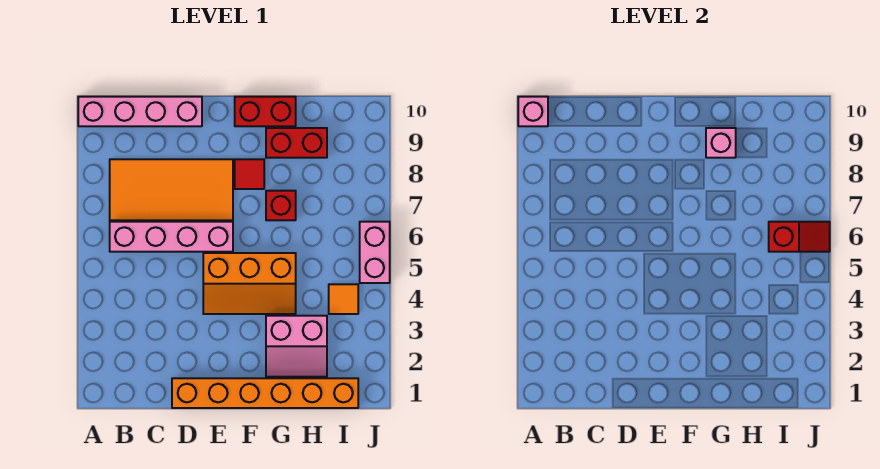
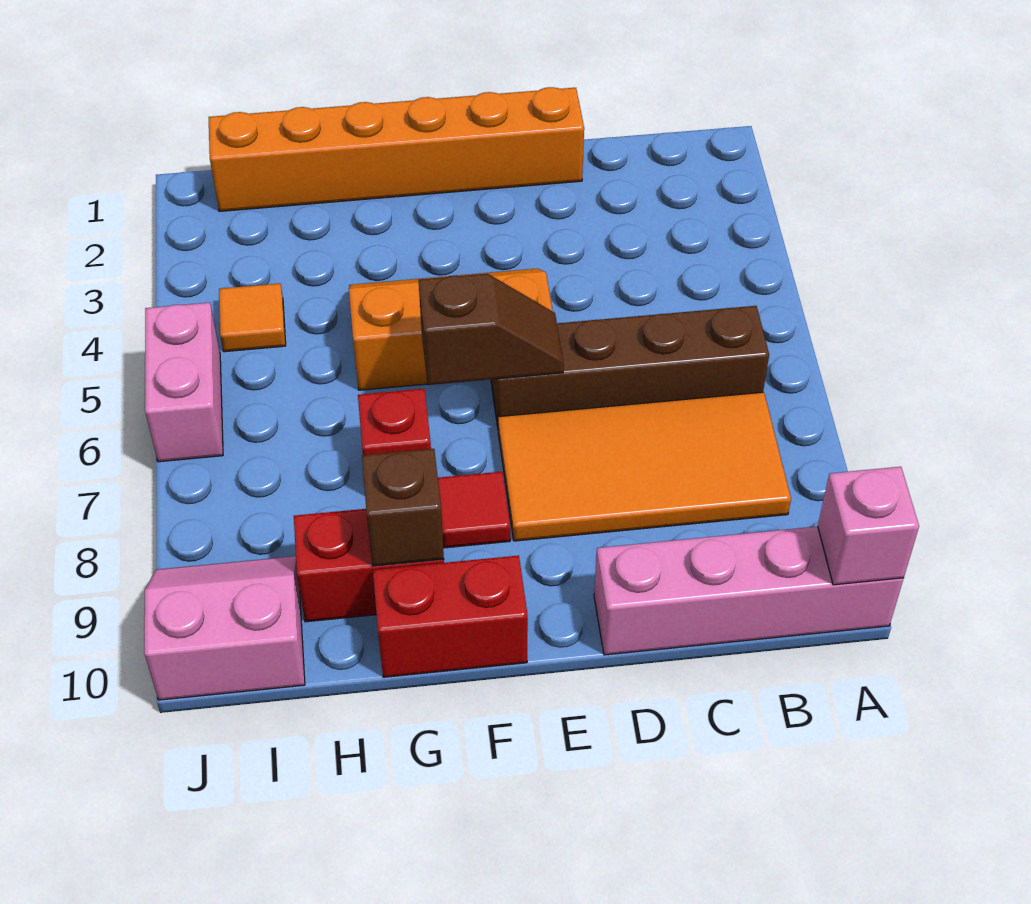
pink 1x4 brick [110,222,233,252] -> brown 1x4 brick [491,306,769,427]
none -> brown 1x2 slope [419,274,564,385]
pink 2x2 slope [266,316,327,377] -> pink 2x2 slope moved to [144,556,305,700]
pink 1x1 brick [706,128,736,158] -> brown 1x1 brick [362,449,444,566]
red 1x2 slope [769,222,830,252] -> none

